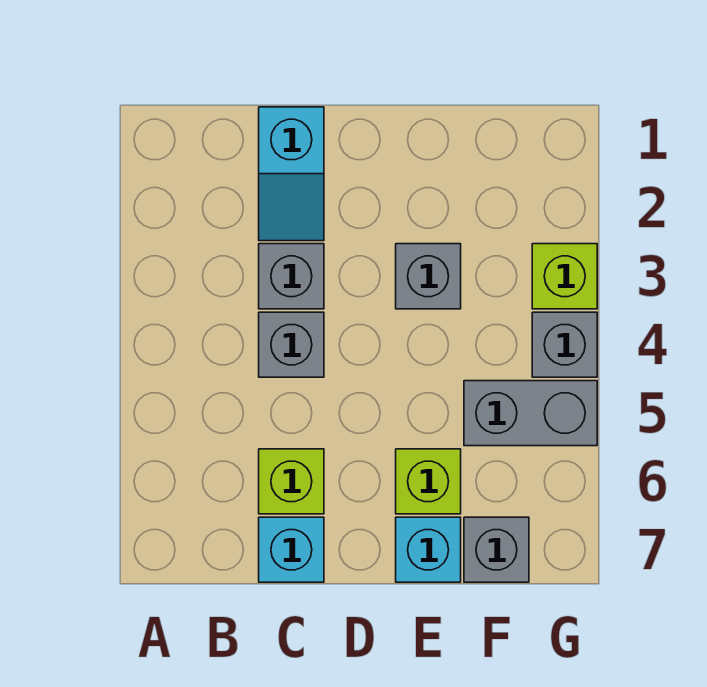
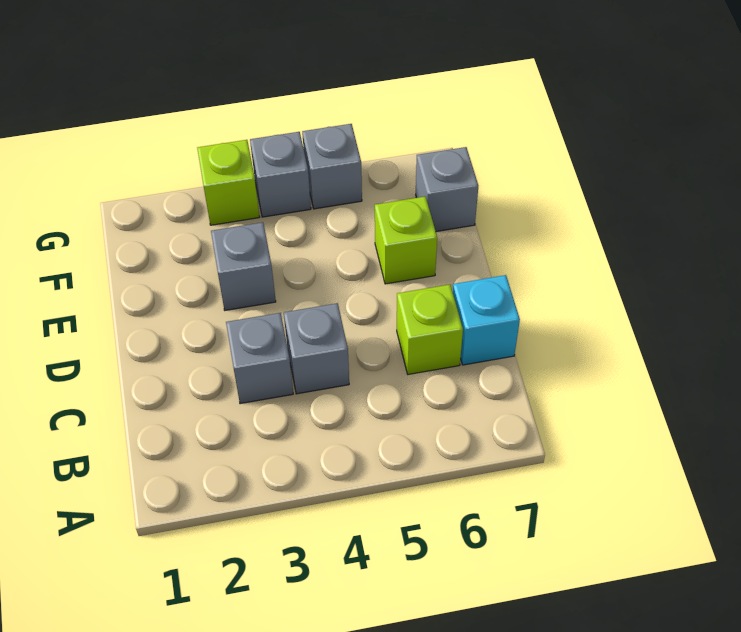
cyan 1x2 slope [259,107,324,241] -> none
cyan 1x1 brick [396,517,461,582] -> none
grey 1x2 brick [464,381,597,446] -> grey 1x1 brick [302,124,362,209]

